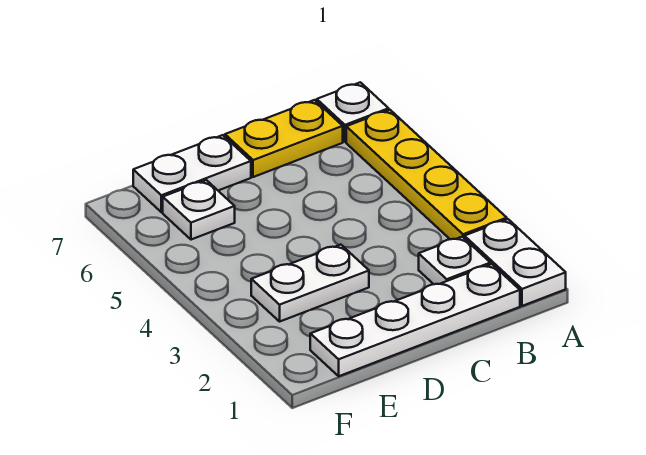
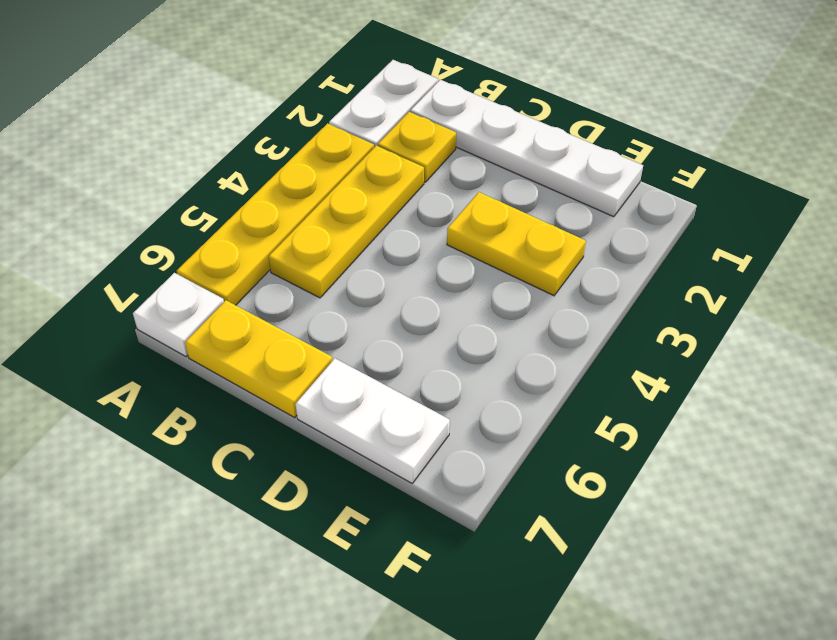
white 1x1 plate [419,237,490,284] -> yellow 1x1 plate [378,112,456,182]
none -> yellow 1x3 plate [269,146,424,298]
white 1x2 plate [251,245,369,321] -> yellow 1x2 plate [447,192,586,296]
white 1x1 plate [163,180,235,240] -> none

